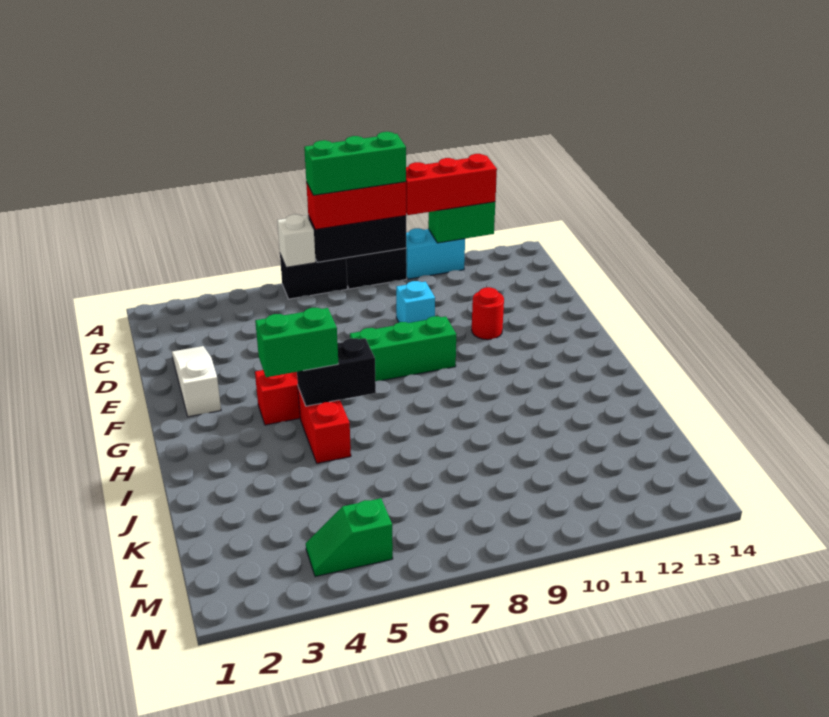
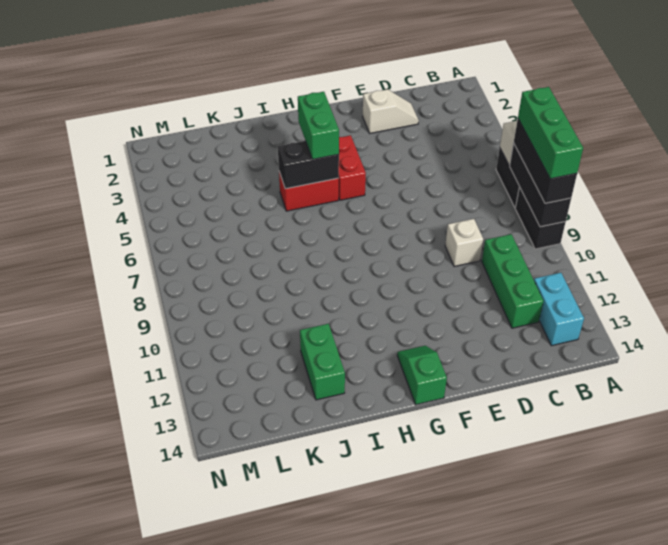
red 1x3 brick [306,182,406,230] -> black 1x3 brick [514,119,577,203]
cyan 1x2 brick [406,228,465,279] -> cyan 1x2 brick moved to [534,273,584,346]
red 1x3 brick [406,154,497,215] -> none
green 1x2 brick [428,202,495,243] -> green 1x2 brick moved to [300,324,345,400]
white 1x3 slope [172,346,221,417] -> white 1x2 slope [363,89,419,133]
cyan 1x1 brick [396,281,435,323] -> white 1x1 brick [445,219,483,266]
red 1x1 round brick [472,287,504,340] -> none
green 1x3 brick [350,316,456,381] -> green 1x3 brick moved to [482,234,544,328]
black 1x2 brick [297,338,376,406] -> black 1x2 brick turned to [278,141,339,189]
green 1x2 slope [306,498,393,577] -> green 1x2 slope moved to [397,346,447,405]

